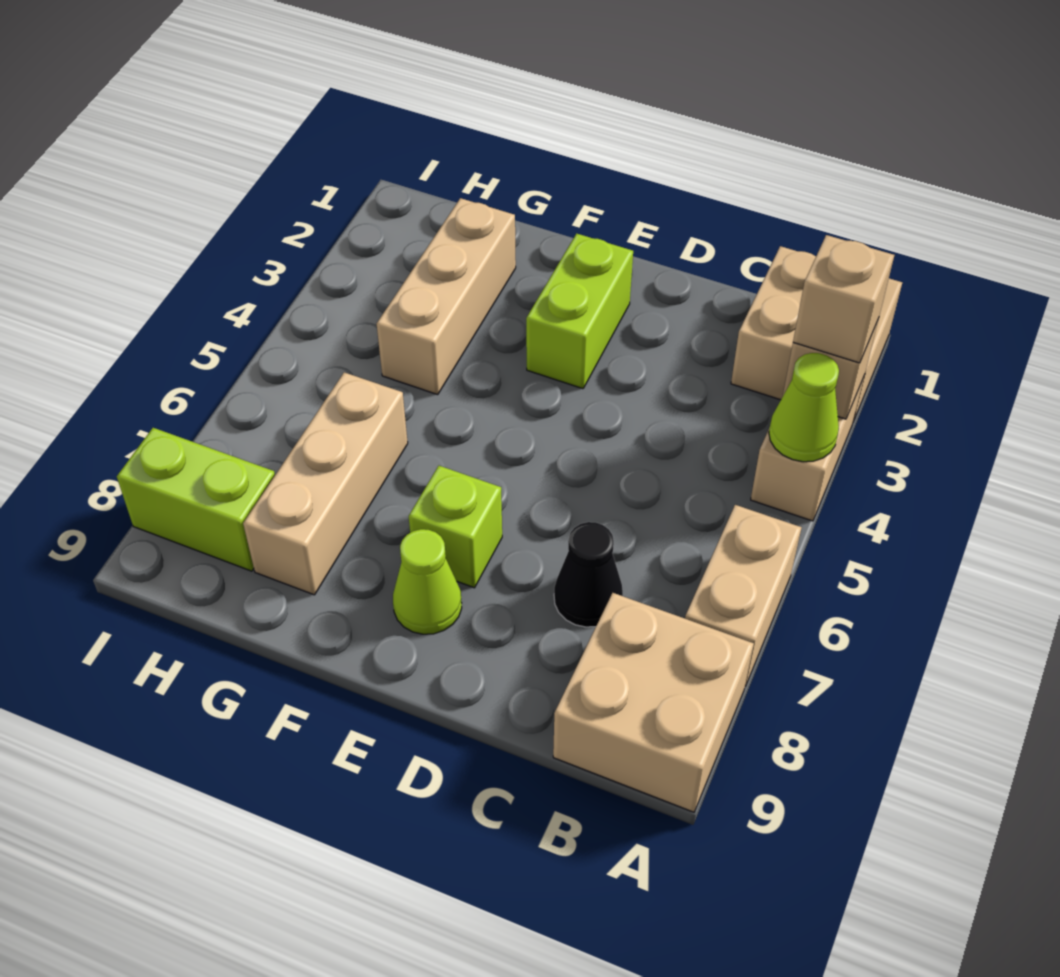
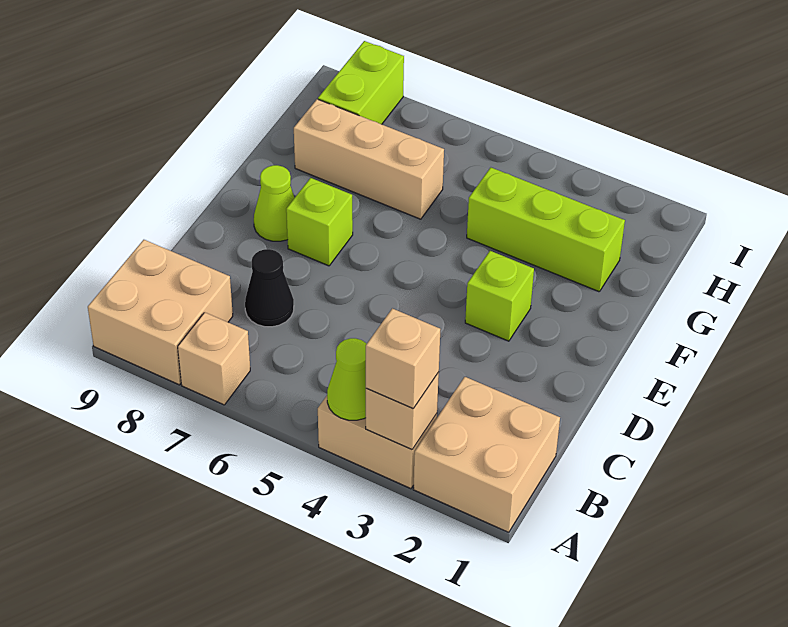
tan 1x2 brick [685,505,802,687] -> tan 1x1 brick [178,312,250,405]
lime 1x2 brick [526,234,633,389] -> lime 1x1 brick [465,251,534,341]
tan 1x3 brick [377,198,516,395] -> lime 1x3 brick [467,168,625,292]

